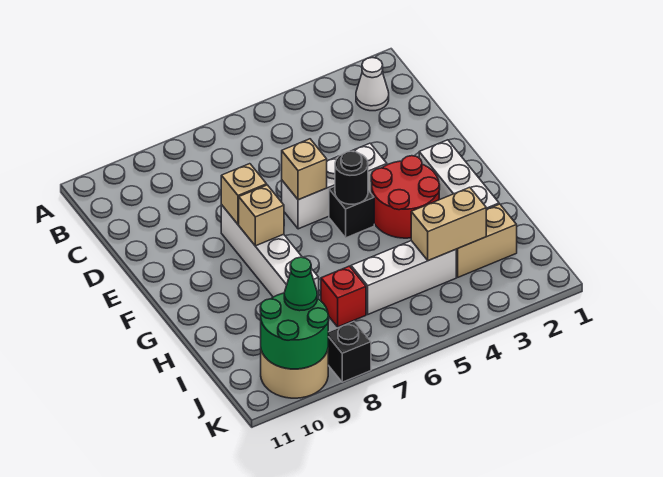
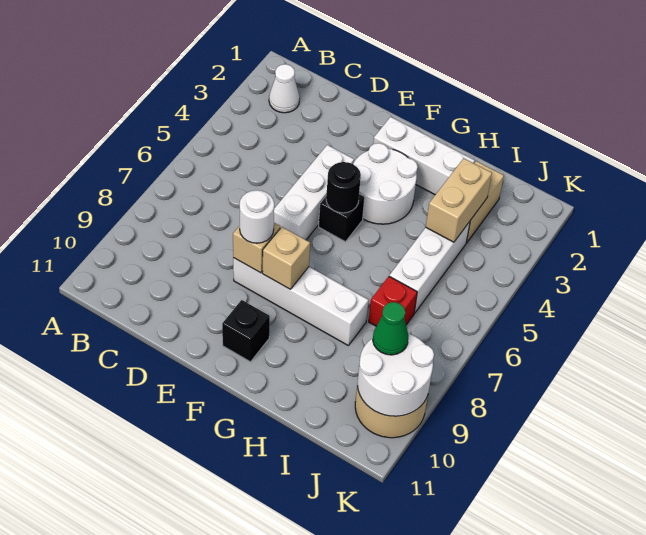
tan 1x1 brick [282,139,327,200] -> none
none -> white 1x1 round brick [240,190,274,243]
red 2x2 round brick [371,156,440,238] -> white 2x2 round brick [353,143,418,224]
green 2x2 round brick [260,293,329,369] -> white 2x2 round brick [358,334,434,416]
black 1x1 brick [328,322,371,382] -> black 1x1 brick moved to [222,300,270,362]

